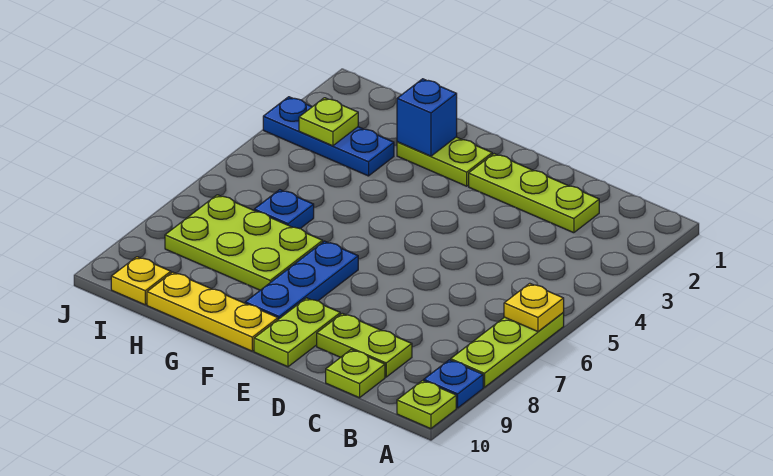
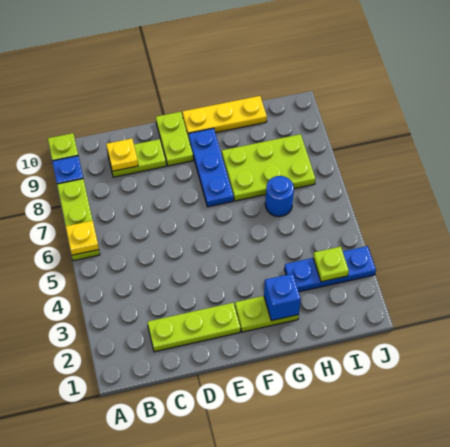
lime 1x1 plate [326,350,385,398] -> none
blue 1x1 plate [254,190,314,229] -> blue 1x1 round brick [265,176,294,217]
yellow 1x1 plate [111,257,171,305] -> yellow 1x1 plate moved to [106,139,138,171]

